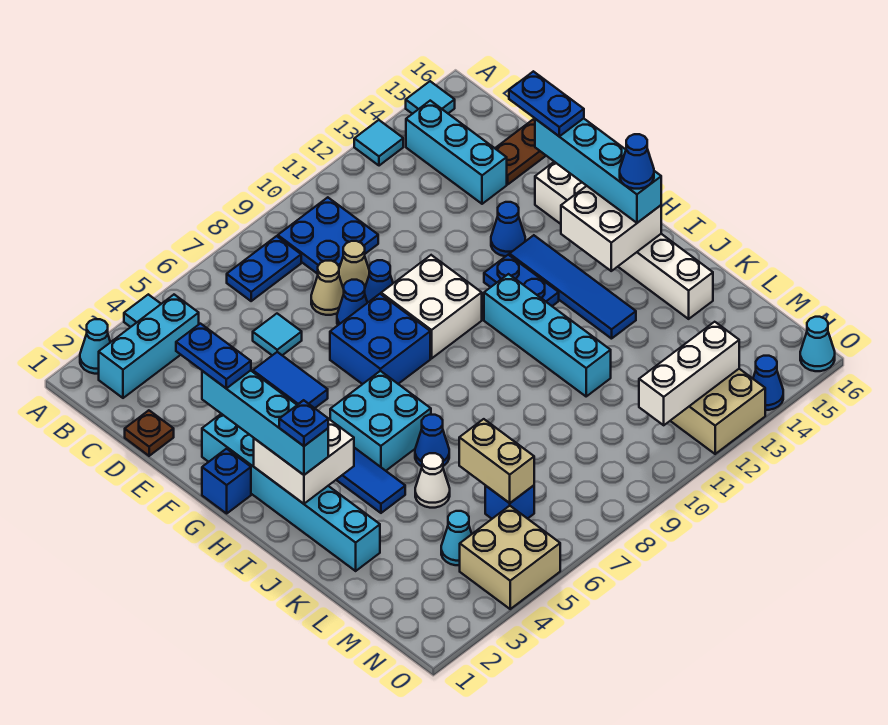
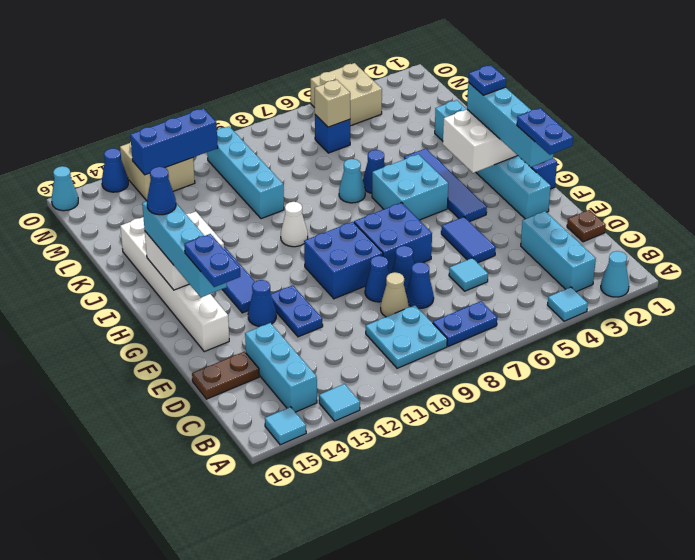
cyan 1x3 brick [99,295,199,398] -> cyan 1x3 brick turned to [521,211,596,292]
blue 2x2 plate [278,197,378,274] -> cyan 2x2 plate [366,305,447,368]
tan 1x1 cone [311,261,344,315] -> blue 1x1 cone [406,262,434,308]
white 2x2 brick [381,255,482,358] -> blue 2x2 brick [304,222,383,299]
blue 1x2 plate [484,255,559,306] -> blue 1x2 plate moved to [271,285,323,337]
cyan 1x4 brick [484,274,611,396] -> cyan 1x4 brick moved to [207,127,284,219]
white 1x1 cone [415,453,450,508] -> white 1x1 cone moved to [281,202,308,247]
tan 1x2 brick [459,419,534,503] -> tan 1x1 brick [314,80,350,127]
cyan 1x1 cone [441,511,472,565] -> cyan 1x1 cone moved to [339,159,365,203]
white 1x3 brick [639,322,739,425] -> blue 1x3 brick [130,108,218,175]

